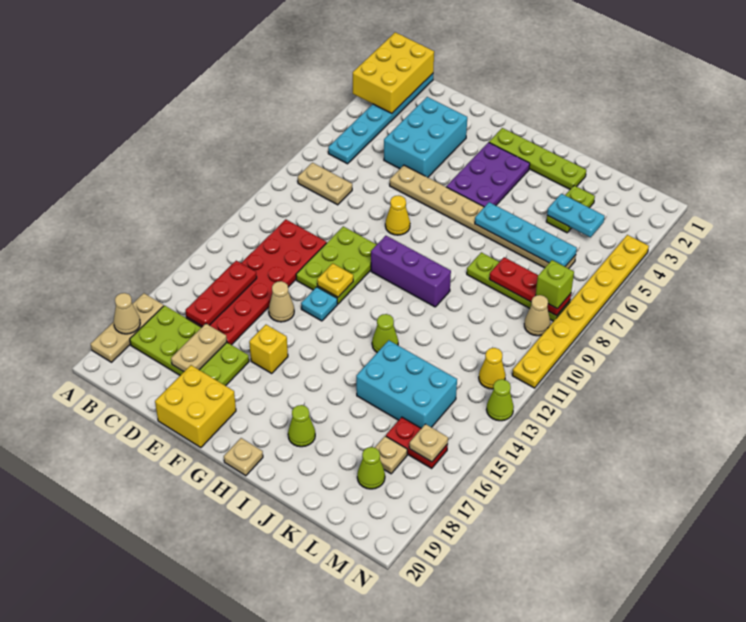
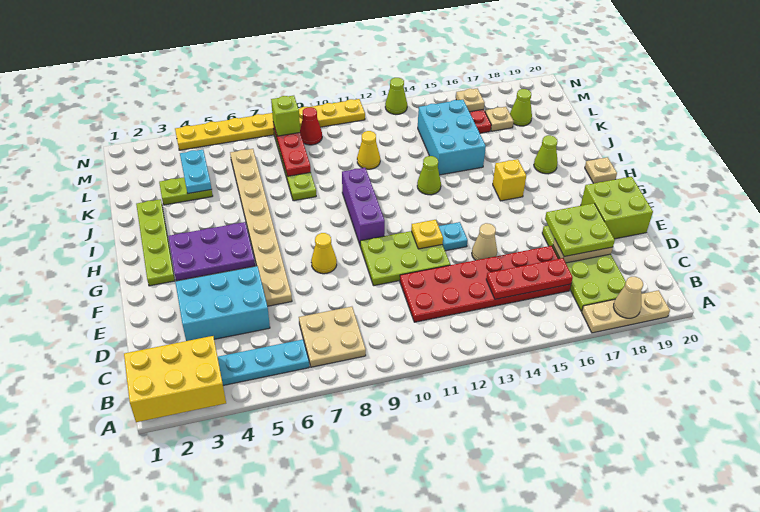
tan 1x2 plate [298,163,352,205] -> tan 2x2 plate [299,307,366,367]
none -> lime 2x2 plate [545,203,615,257]
yellow 2x2 brick [155,365,236,448] -> lime 2x2 brick [581,177,653,239]
yellow 1x1 brick [249,325,288,373] -> yellow 1x1 brick moved to [493,159,526,201]
cyan 1x4 plate [475,202,577,266] -> none
tan 1x1 cone [524,295,550,336] -> red 1x1 cone [300,107,322,145]
yellow 1x1 cone [479,348,505,389] -> yellow 1x1 cone moved to [357,131,380,169]

